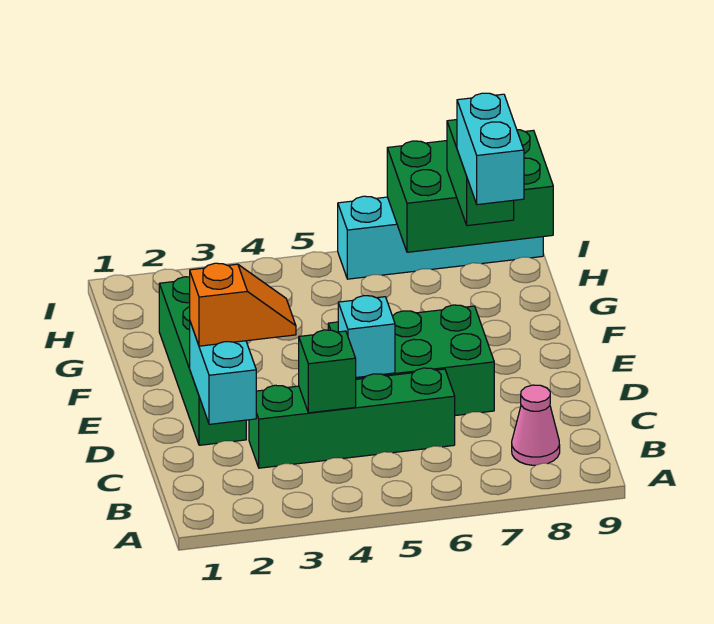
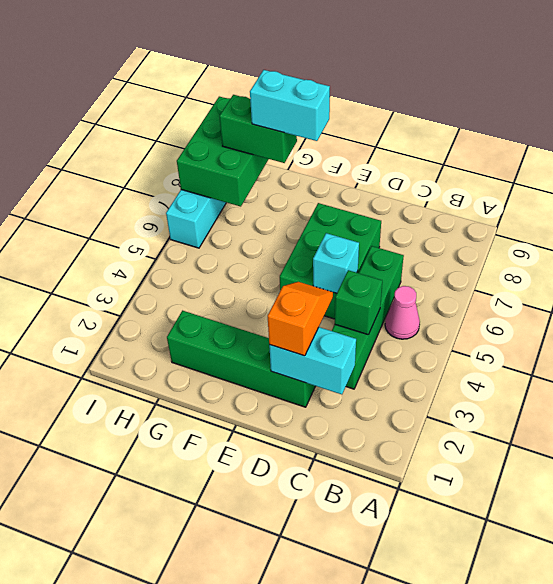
pink 1x1 cone [512,385,560,465] -> pink 1x1 cone moved to [385,286,420,339]

